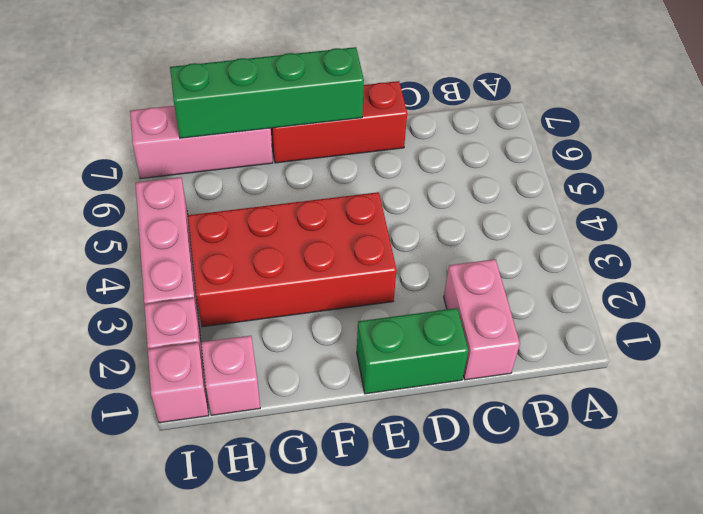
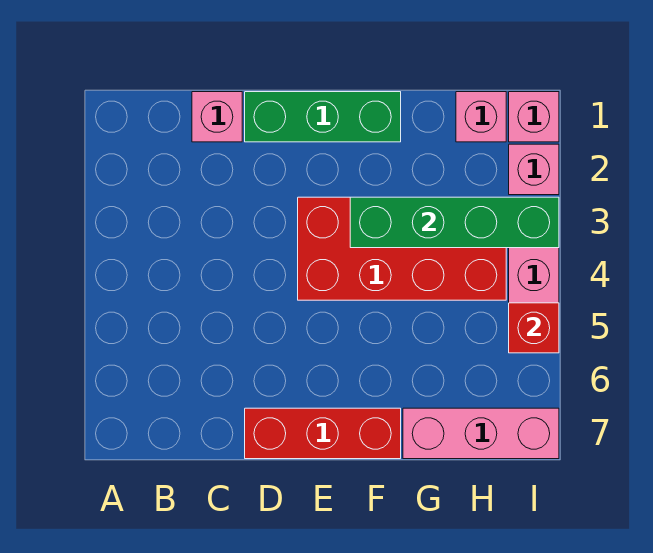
pink 1x2 brick [444,259,520,380] -> pink 1x1 brick [192,92,242,142]
green 1x2 brick [357,308,468,394] -> green 1x3 brick [245,92,401,142]
green 1x4 brick [170,47,364,138] -> green 1x4 brick moved to [350,197,559,248]
none -> red 1x1 brick [509,303,559,353]

